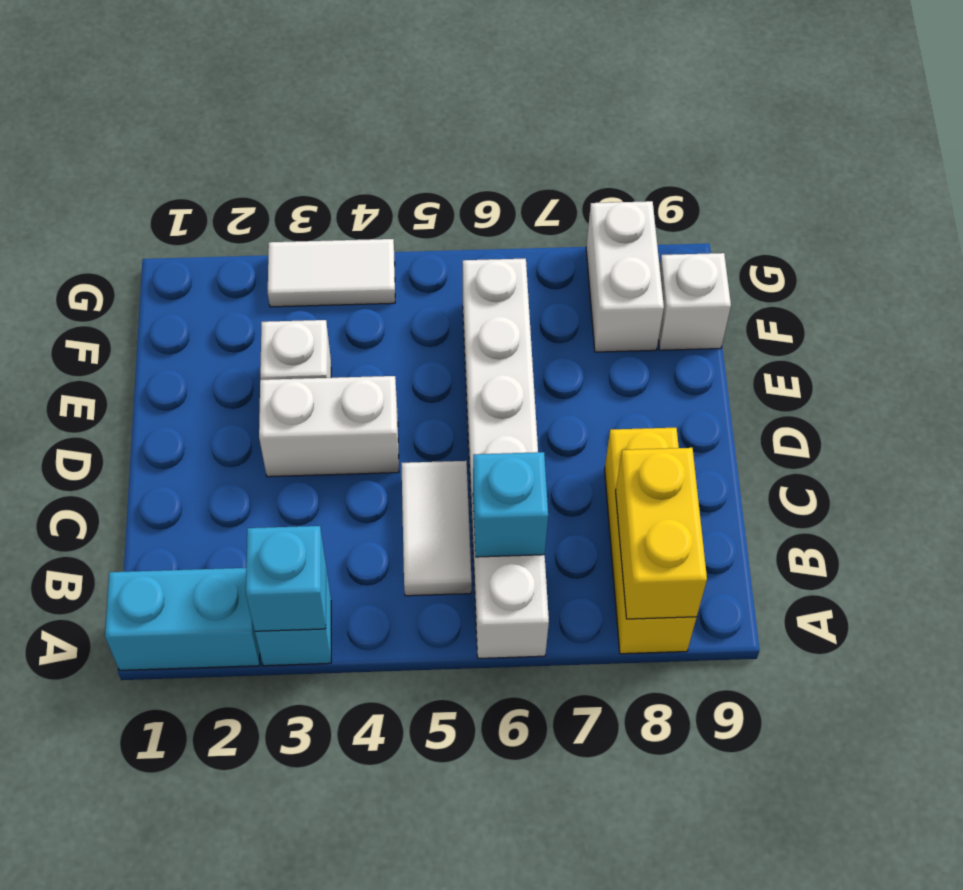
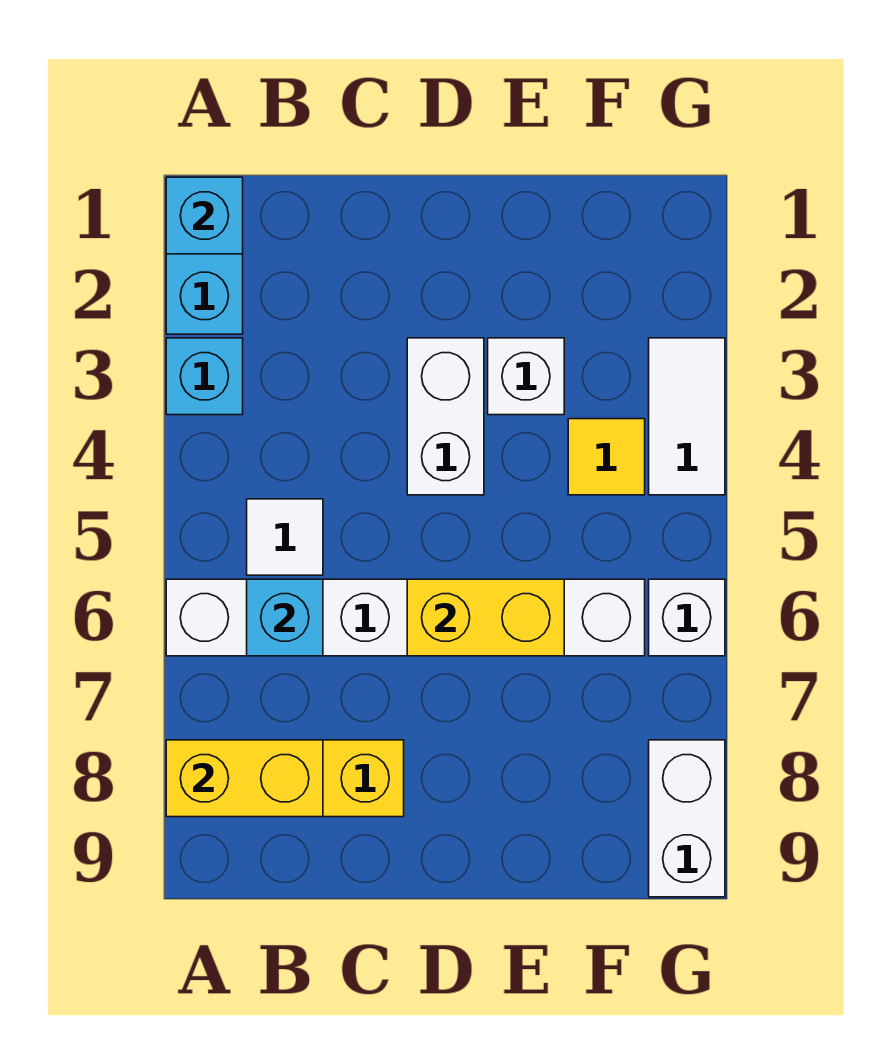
cyan 1x1 brick [246,526,326,631] -> cyan 1x1 brick moved to [166,177,243,254]
white 1x2 tile [401,461,472,596] -> white 1x1 tile [247,499,323,575]
none -> yellow 1x2 brick [407,579,564,656]
none -> yellow 1x1 tile [568,419,645,495]
white 1x2 brick [586,201,664,352] -> white 1x2 brick turned to [649,740,725,897]
white 1x1 brick [658,253,731,350] -> white 1x1 brick moved to [649,579,725,656]

